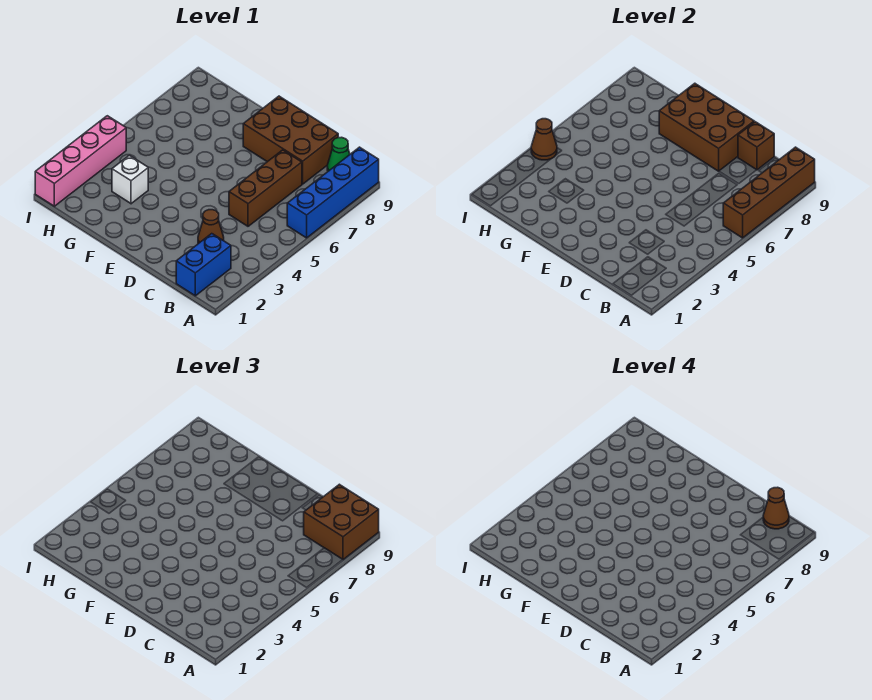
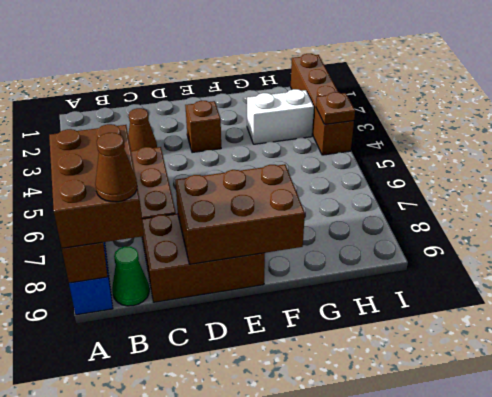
brown 2x2 brick [304,484,379,560] -> brown 2x3 brick [49,124,144,248]
blue 1x2 brick [176,234,231,296] -> none
brown 1x1 brick [738,122,774,170] -> brown 1x1 brick moved to [185,101,221,153]
white 1x1 brick [112,155,148,204] -> white 1x2 brick [247,89,314,144]
pink 1x4 brick [35,116,126,206] -> brown 1x4 brick [291,54,354,155]
brown 1x1 cone [531,119,557,160] -> brown 1x1 plate [316,92,355,124]

